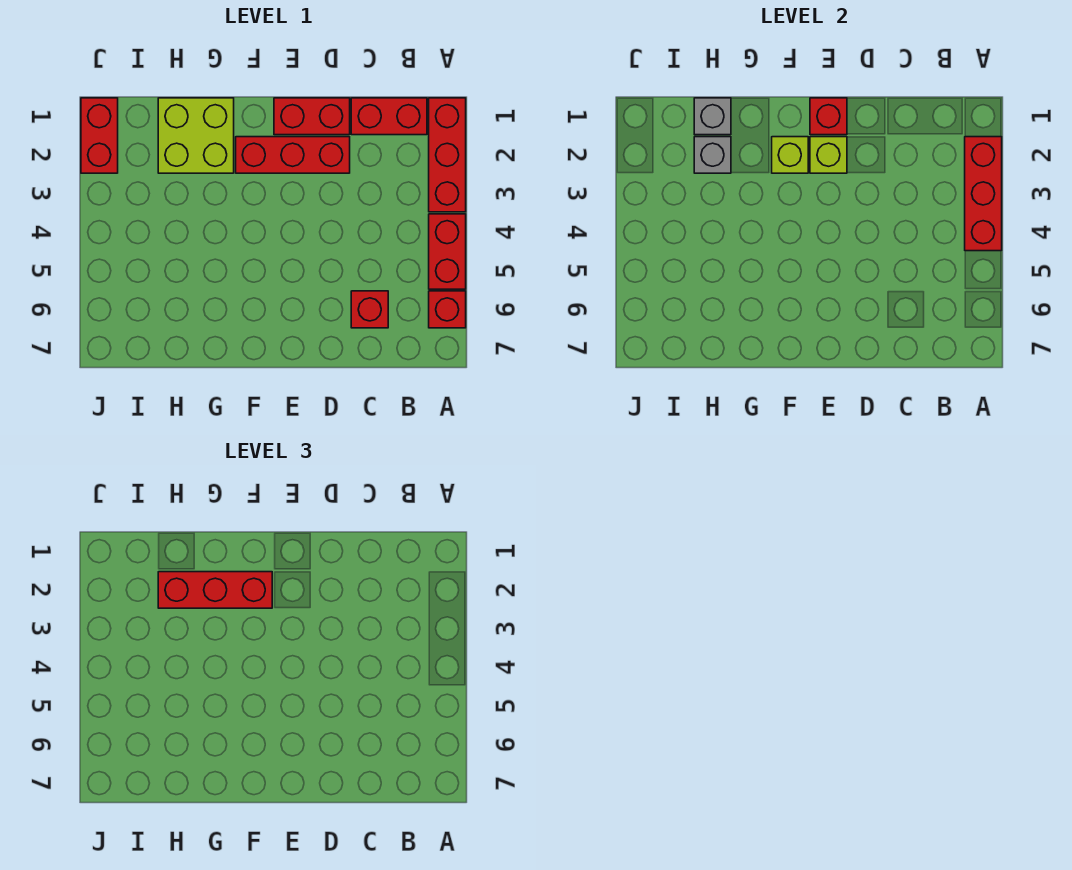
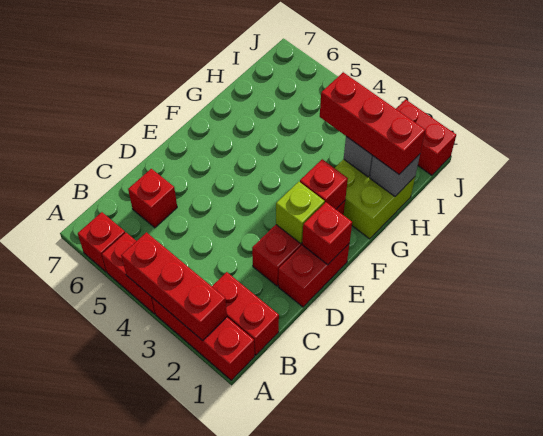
red 1x2 brick [351,98,427,135] -> red 1x2 brick turned to [212,272,279,355]
lime 1x1 brick [772,137,808,173] -> red 1x1 brick [300,159,348,209]
red 1x3 brick [158,572,272,608] -> red 1x3 brick turned to [320,72,425,174]

